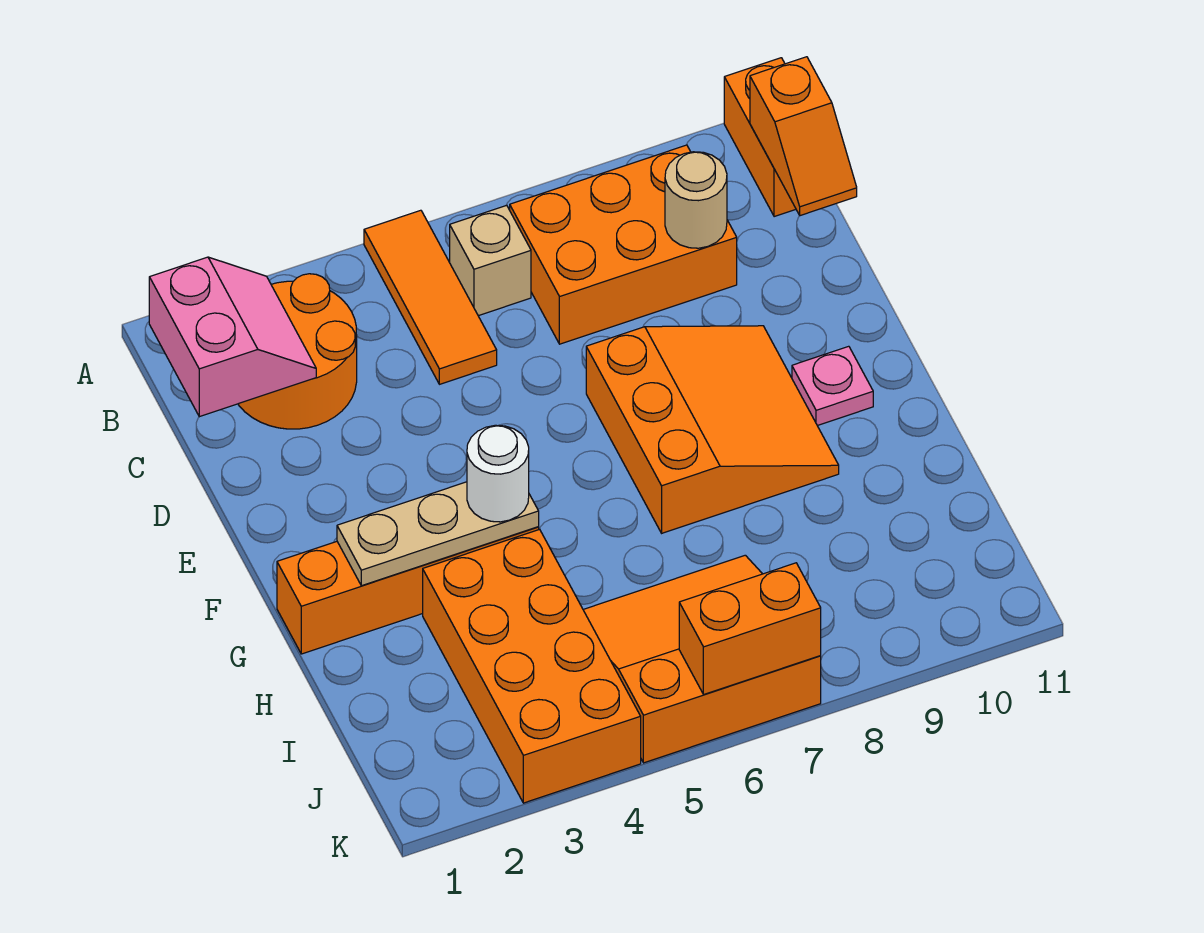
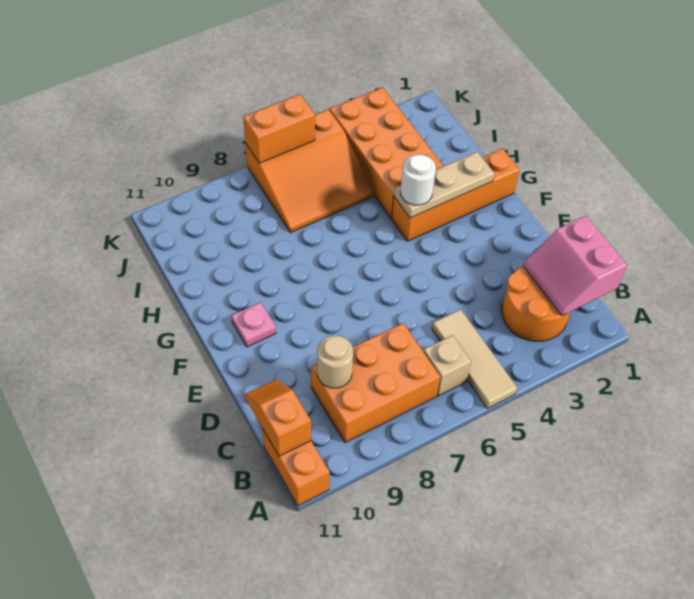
orange 1x3 tile [364,210,497,384] -> tan 1x3 tile [432,309,517,408]
orange 3x3 slope [586,326,839,533] -> none

